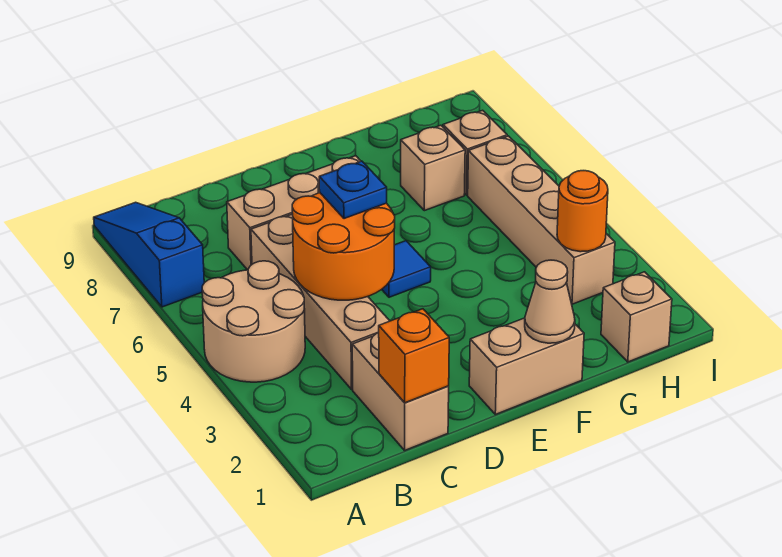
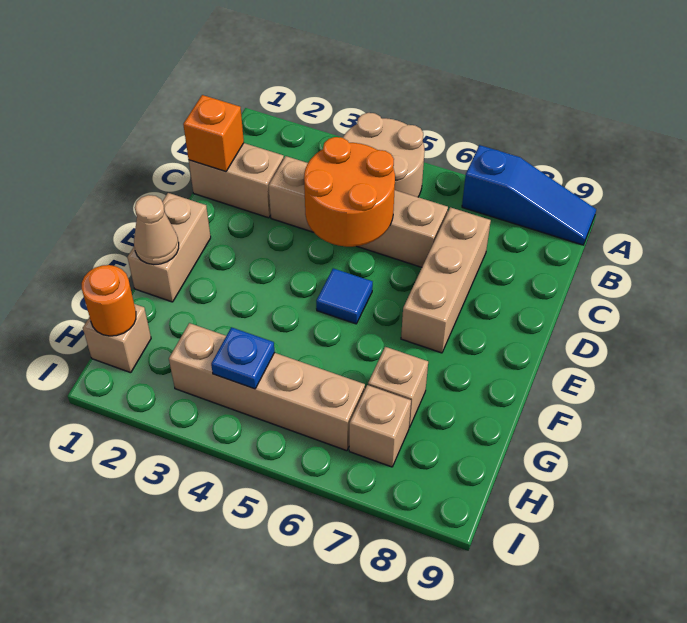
blue 1x1 plate [319,161,387,219] -> blue 1x1 plate moved to [211,327,275,389]
orange 1x1 round brick [557,171,608,252] -> orange 1x1 round brick moved to [82,265,136,336]

